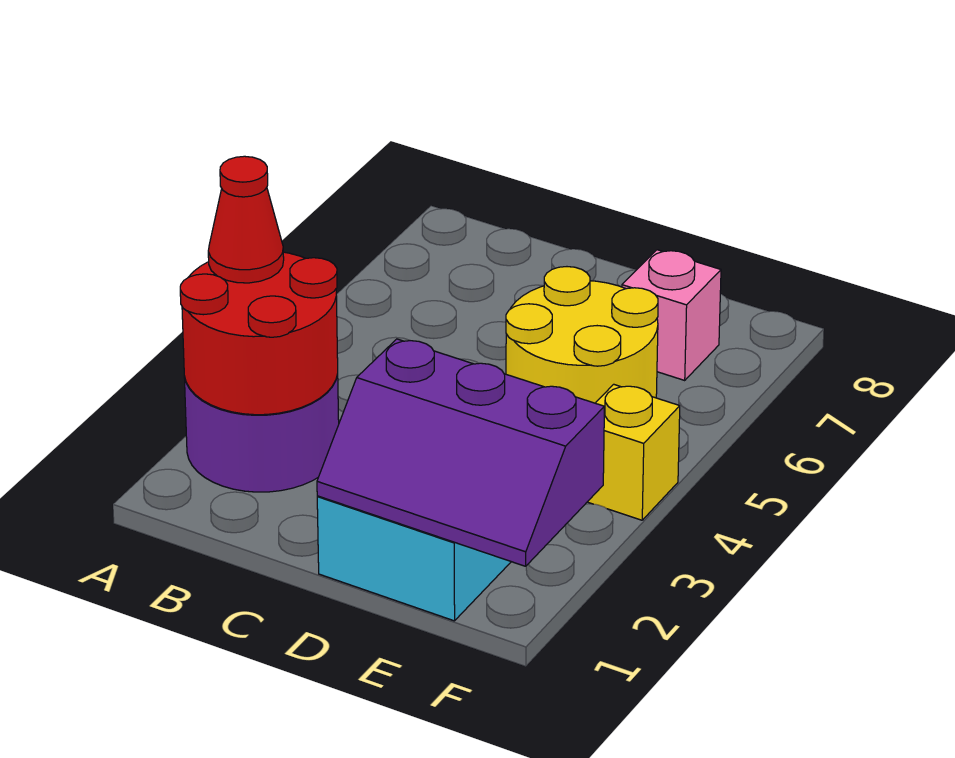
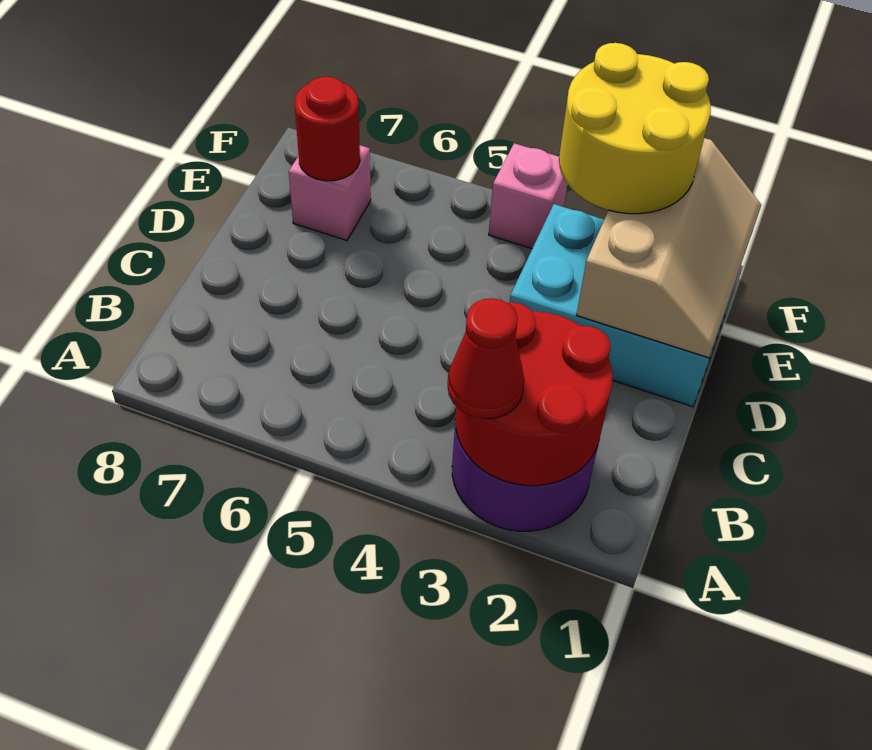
purple 2x3 slope [317,339,604,566] -> tan 2x3 slope [577,138,761,358]
yellow 2x2 round brick [506,267,658,403] -> yellow 2x2 round brick moved to [559,43,711,214]
none -> red 1x1 round brick [295,77,360,181]
yellow 1x1 brick [588,384,680,520] -> pink 1x1 brick [489,143,567,249]

